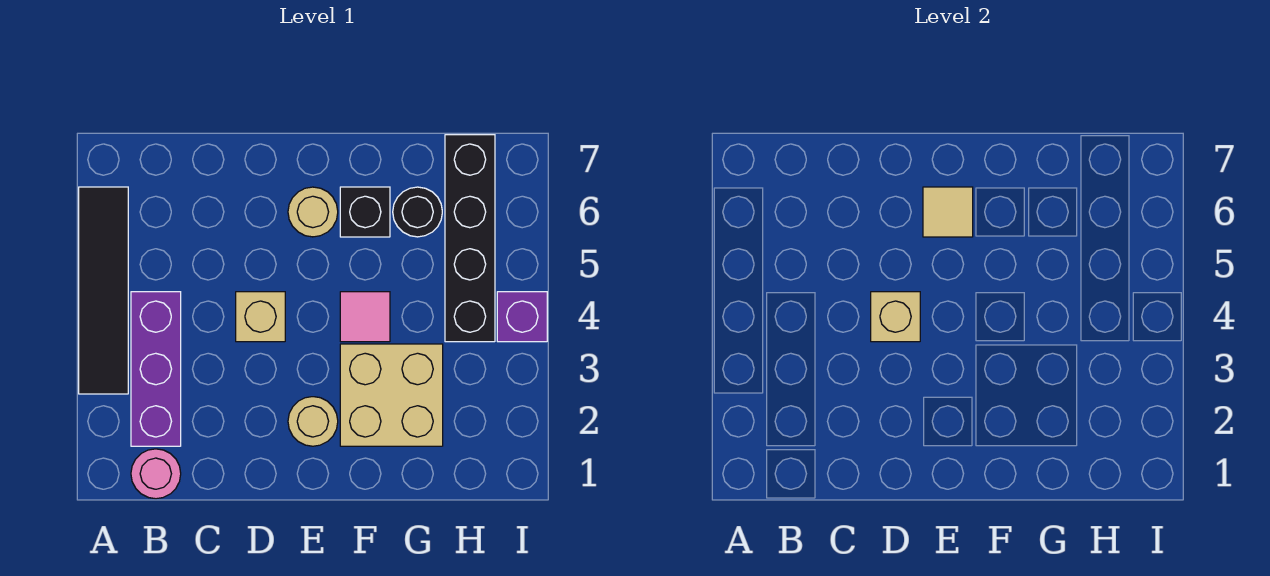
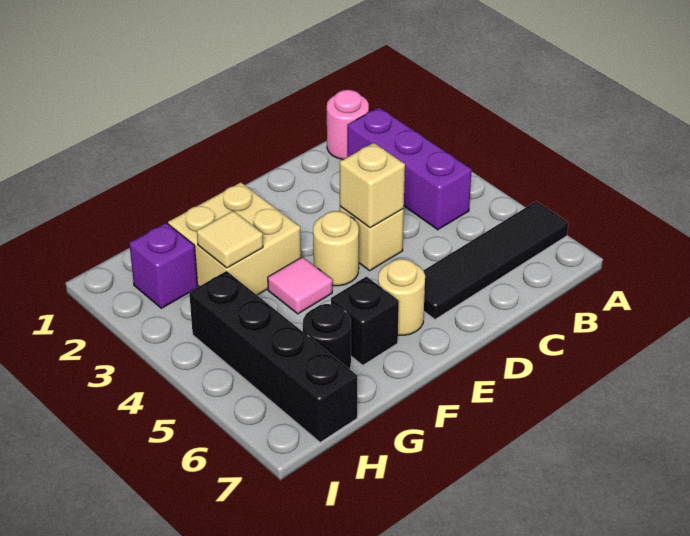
black 1x4 tile [79,187,128,394] -> black 1x4 tile turned to [423,201,568,319]
tan 1x1 round brick [288,397,338,446] -> tan 1x1 round brick moved to [313,211,359,286]
tan 1x1 tile [923,187,973,237] -> tan 1x1 tile moved to [197,211,263,268]
purple 1x1 brick [497,292,547,342] -> purple 1x1 brick moved to [129,223,198,308]

